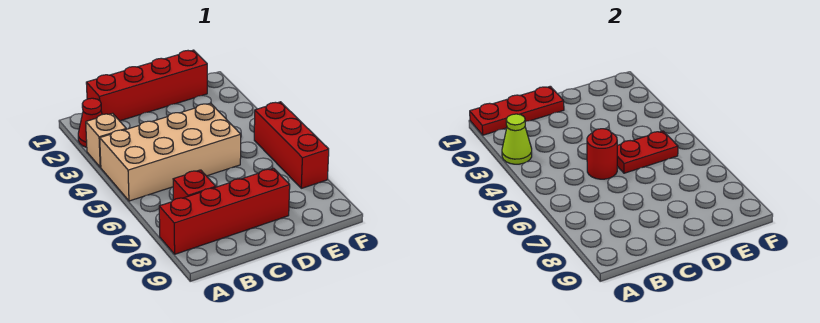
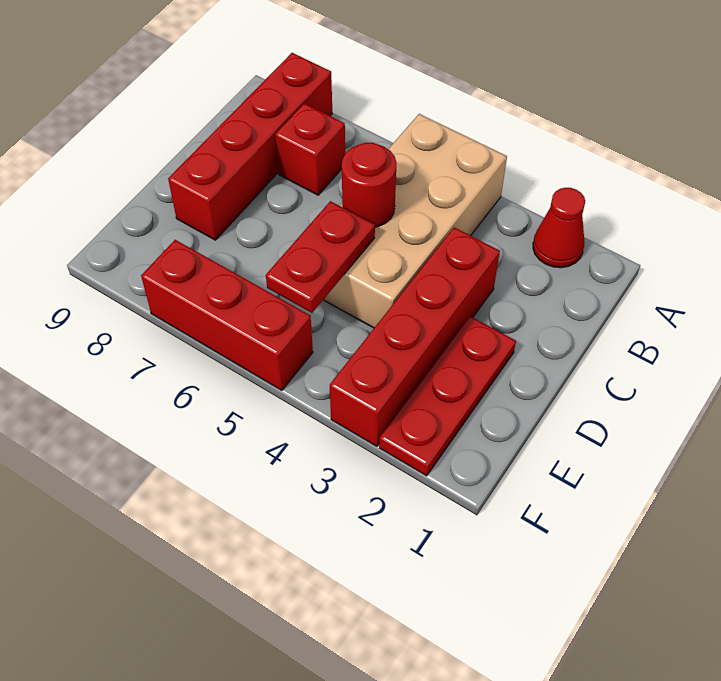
red 1x3 plate [470,86,564,135] -> red 1x3 plate moved to [379,316,516,476]
tan 1x1 brick [86,113,126,167] -> none
lime 1x1 cone [502,114,532,164] -> none
red 1x4 brick [86,50,207,121] -> red 1x4 brick moved to [330,228,500,446]

